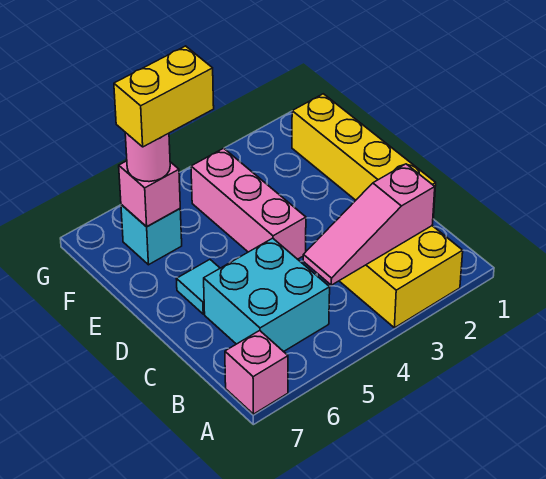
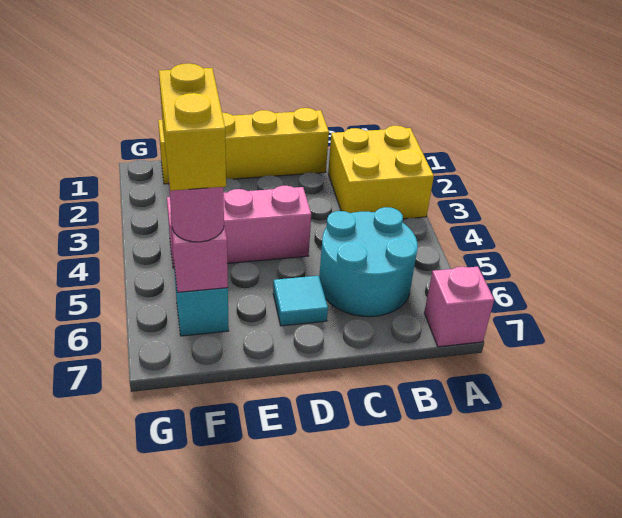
pink 1x3 slope [303,164,435,285] -> none
cyan 2x2 brick [204,238,330,352] -> cyan 2x2 round brick [319,207,418,317]

